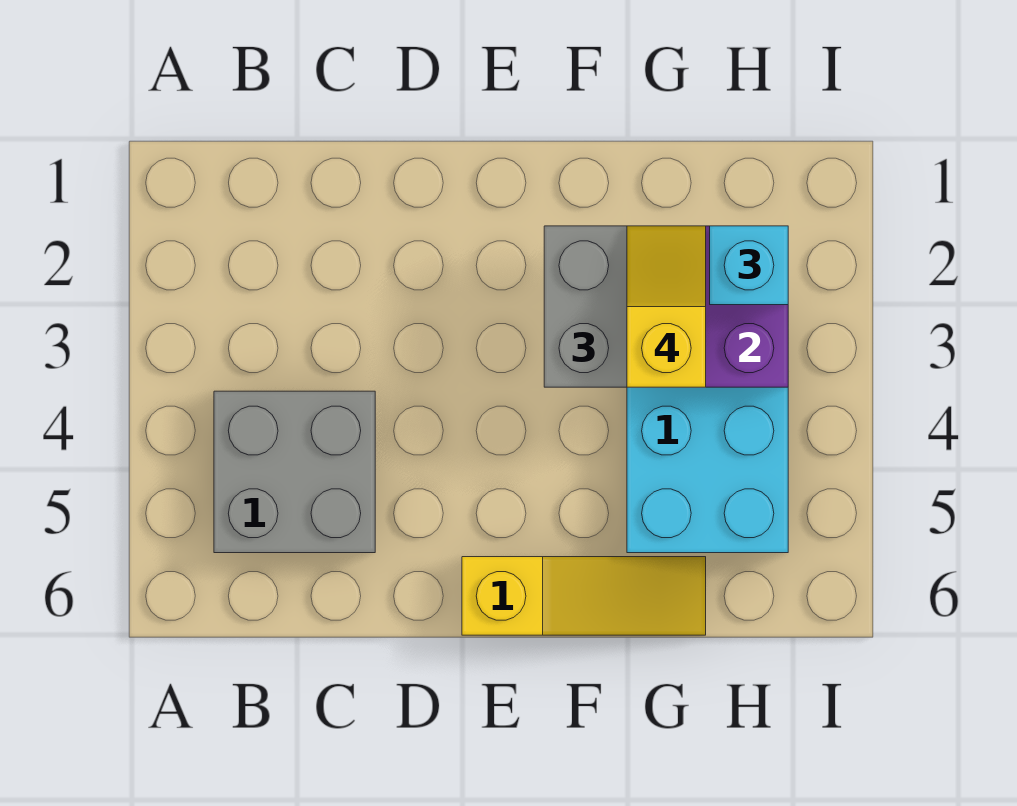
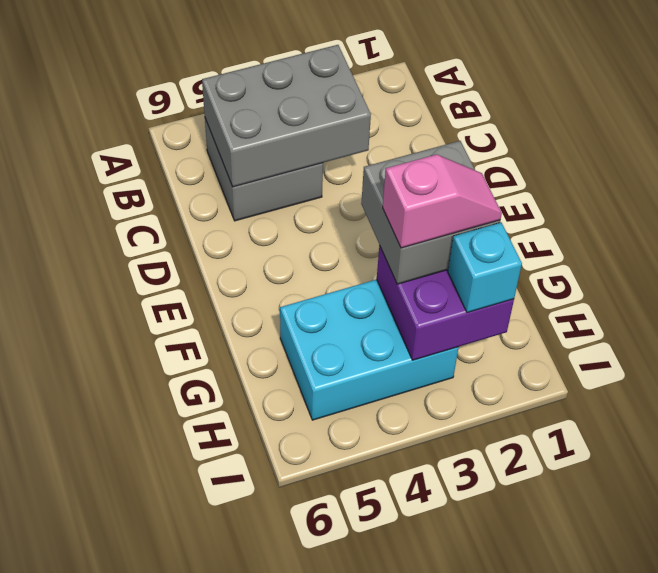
none -> grey 2x3 brick [202,45,371,187]
yellow 1x3 slope [462,557,706,635] -> none
yellow 1x2 slope [627,226,706,387] -> pink 1x2 slope [383,154,502,248]

